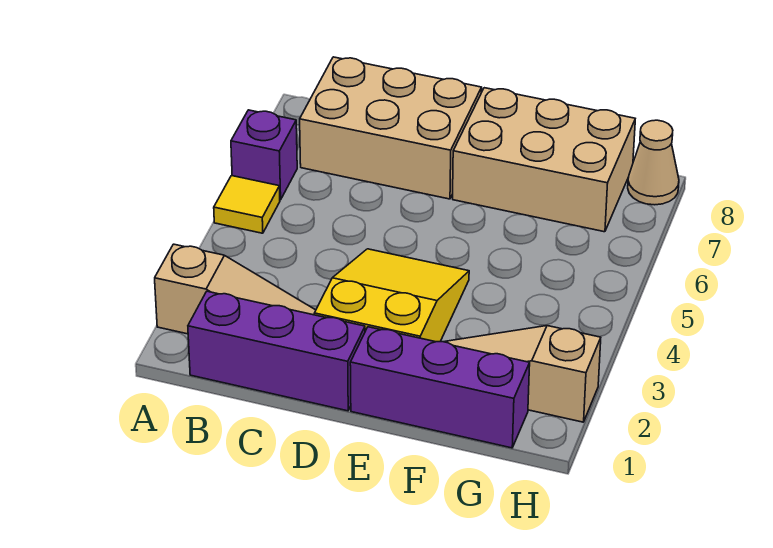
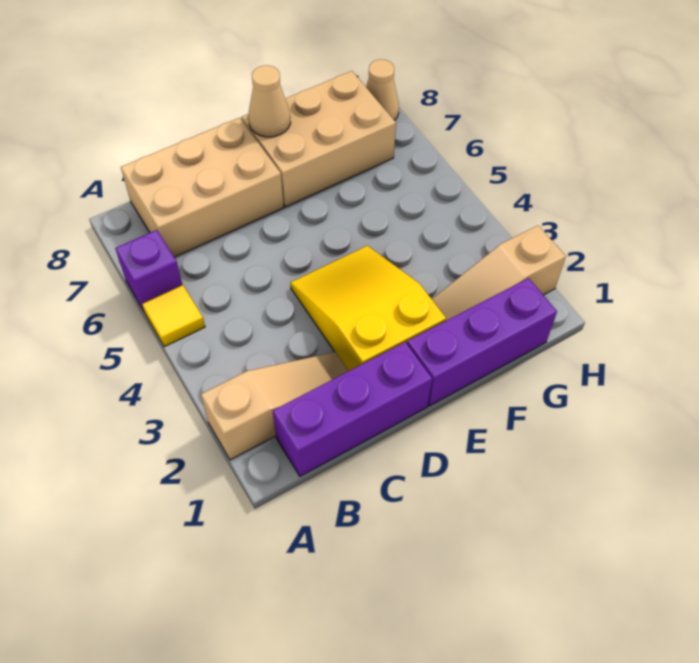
none -> tan 1x1 cone [248,65,291,137]

